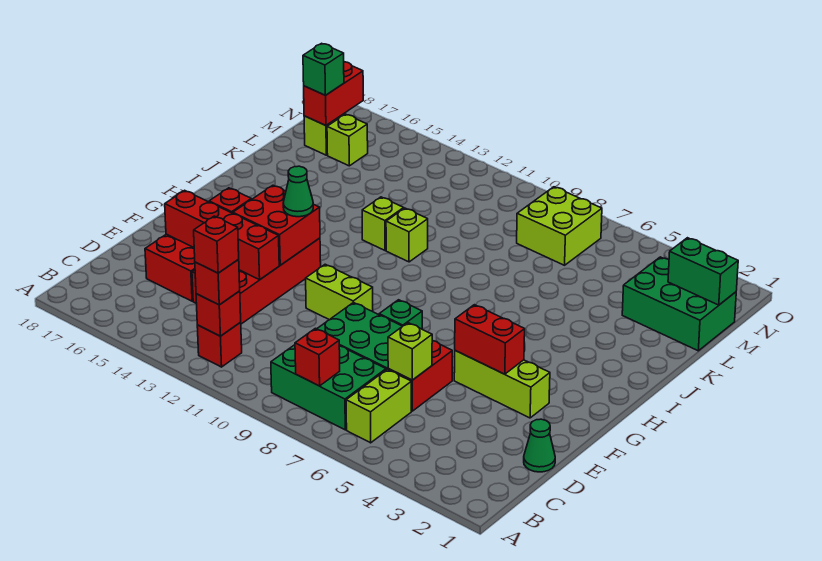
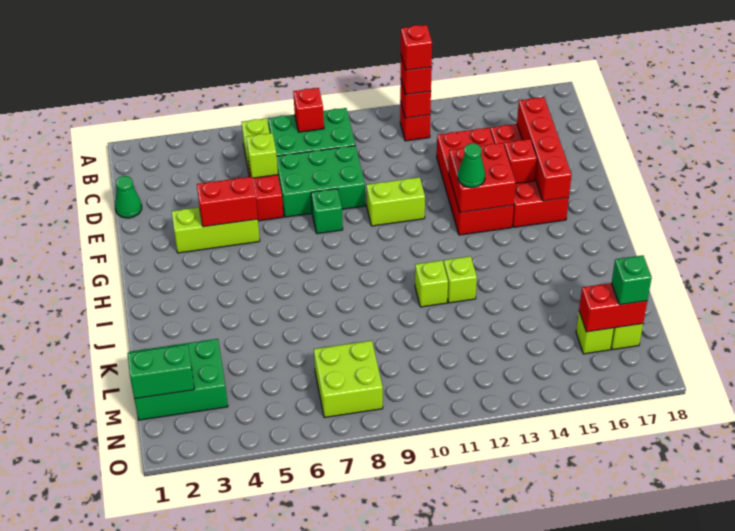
red 1x4 brick [165,190,279,280] -> red 1x4 brick turned to [517,97,572,201]
red 1x2 brick [304,62,363,126] -> red 1x2 brick turned to [579,283,647,332]

